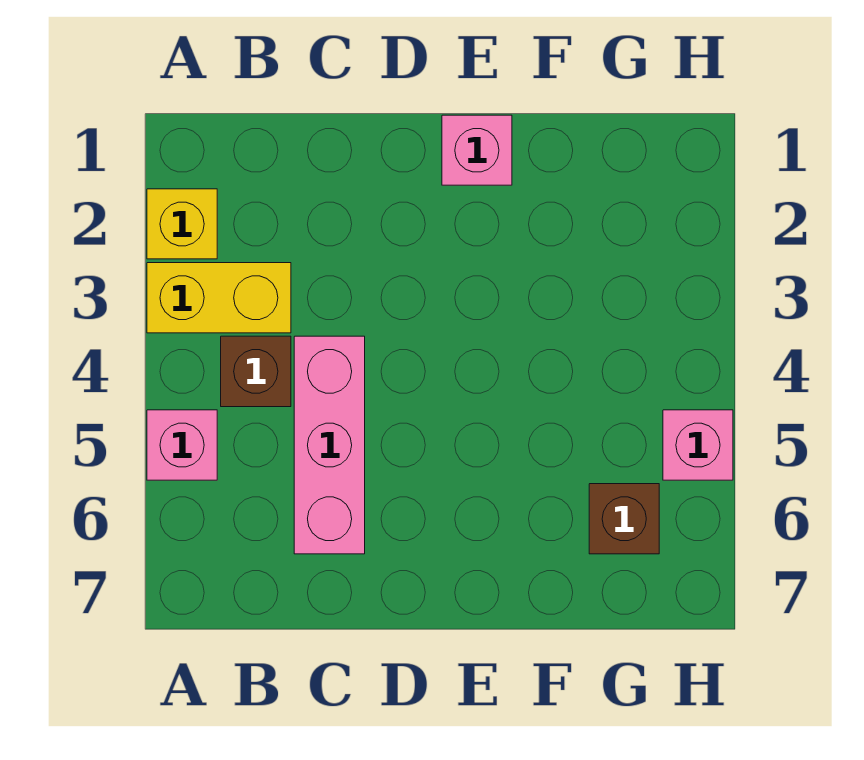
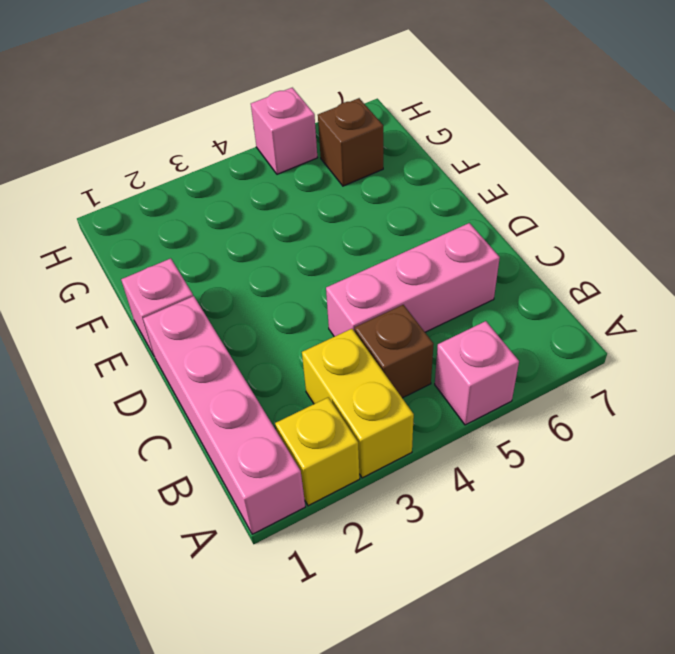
none -> pink 1x4 brick [143,296,305,534]

